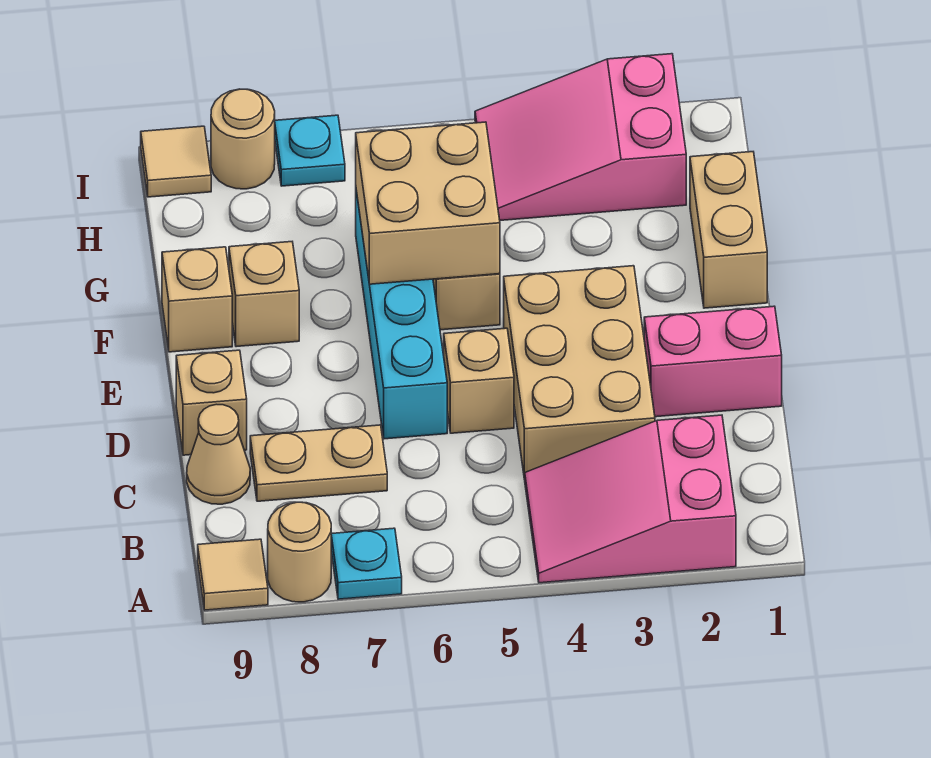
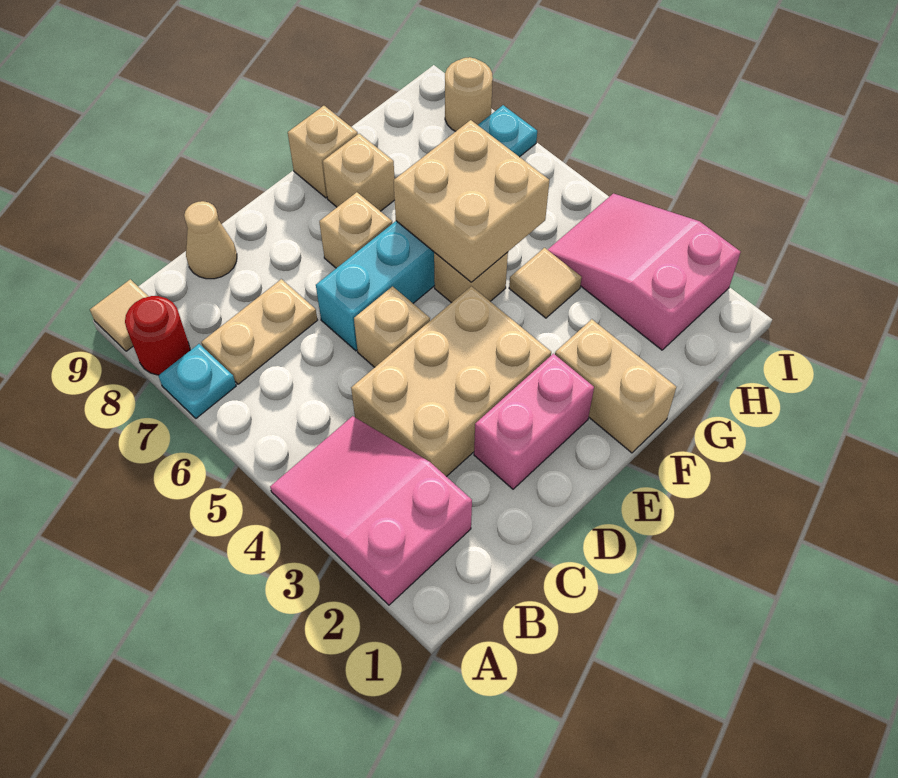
tan 1x1 round brick [268,502,331,602] -> red 1x1 round brick [125,296,190,375]
tan 1x2 plate [250,425,387,501] -> tan 1x2 plate turned to [201,279,317,384]
pink 1x2 brick [644,306,782,417] -> pink 1x2 brick turned to [474,354,594,489]
tan 1x1 brick [176,350,247,455] -> tan 1x1 brick moved to [319,192,392,268]
tan 1x2 brick [690,152,767,308] -> tan 1x2 brick turned to [555,319,676,453]
tan 1x1 tile [141,126,211,197] -> tan 1x1 tile moved to [509,248,582,318]

